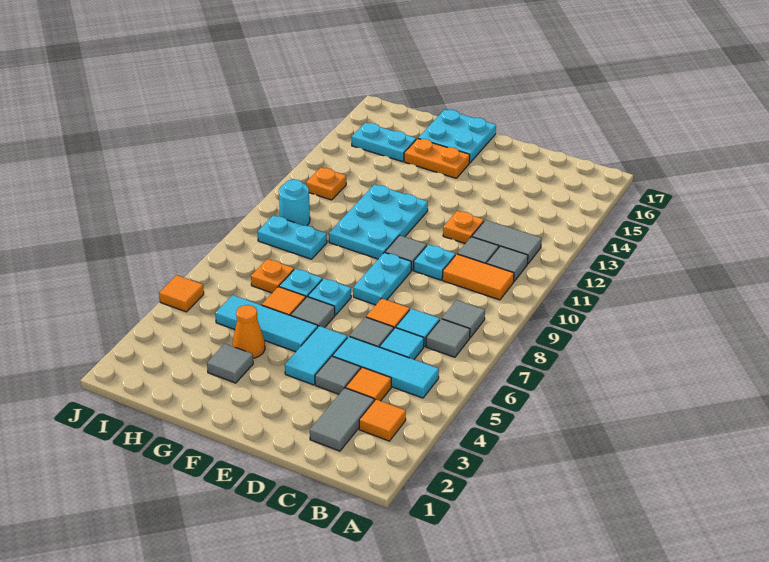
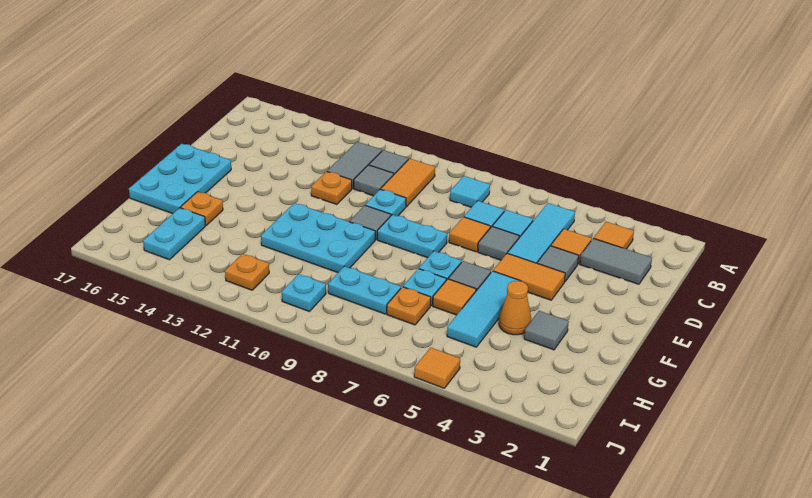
grey 1x1 tile [426,319,470,357] -> none
grey 1x1 tile [442,300,485,337] -> cyan 1x1 tile [450,176,490,207]
cyan 1x2 tile [285,326,347,385] -> orange 1x2 tile [493,253,565,300]
orange 1x2 plate [404,138,470,178] -> orange 1x1 plate [181,192,223,225]
cyan 2x2 plate [418,110,496,163] -> cyan 2x3 plate [129,144,231,214]
cyan 1x2 plate [257,215,327,259] -> cyan 1x2 plate turned to [328,266,401,314]
cyan 1x1 round brick [279,180,310,226] -> cyan 1x1 plate [282,274,326,312]

